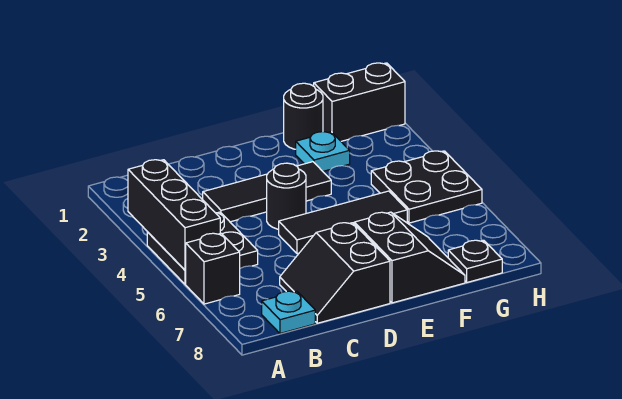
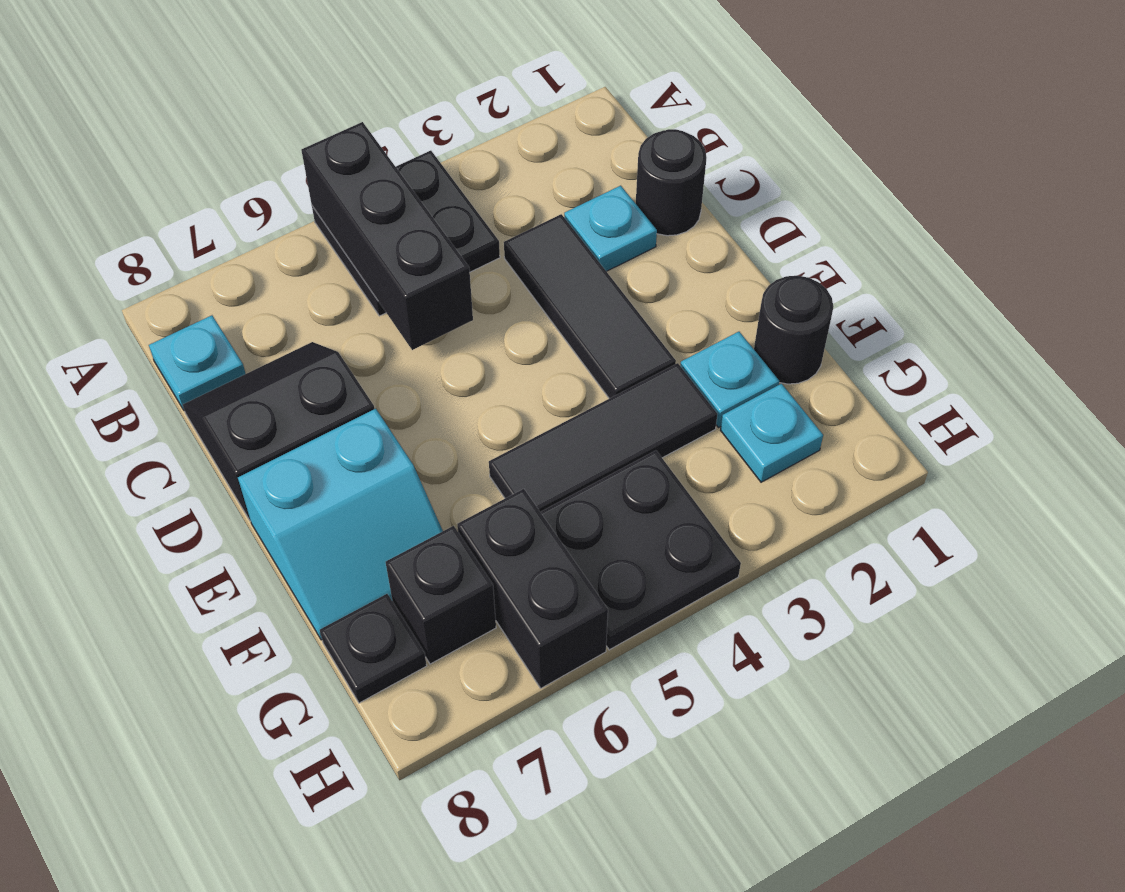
black 1x3 brick [128,160,220,270] -> black 1x3 brick turned to [301,122,473,350]
black 1x1 brick [186,233,240,304] -> black 1x1 brick moved to [386,526,496,664]
none -> cyan 1x1 plate [564,186,657,271]
black 1x1 round brick [267,163,306,229] -> black 1x1 round brick moved to [636,129,707,236]
black 1x3 tile [279,191,407,254] -> black 1x3 tile turned to [489,363,717,512]
black 2x2 slope [354,212,465,303] -> cyan 2x2 slope [238,409,443,640]
black 1x2 brick [314,63,405,141] -> black 1x2 brick moved to [457,489,608,688]
none -> cyan 1x1 plate [721,384,823,482]

